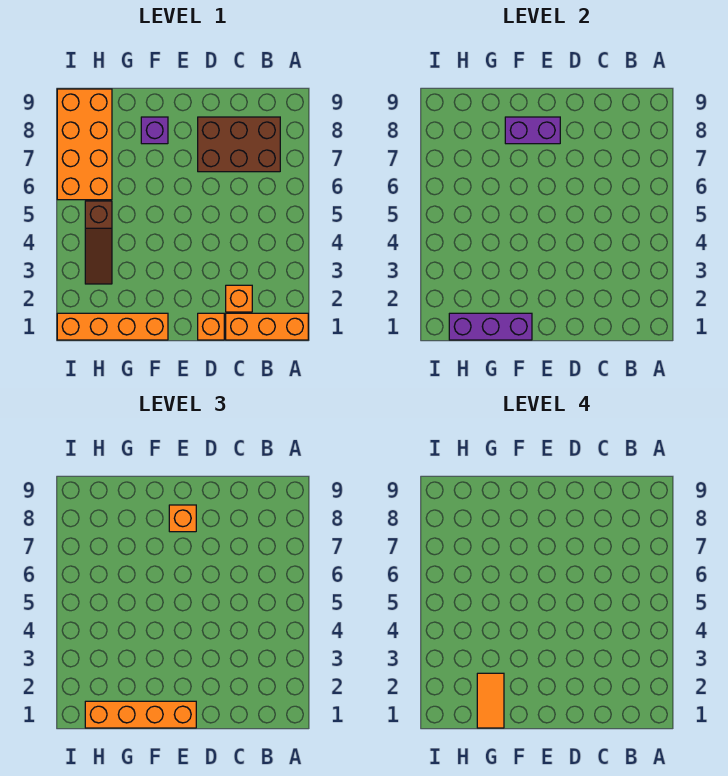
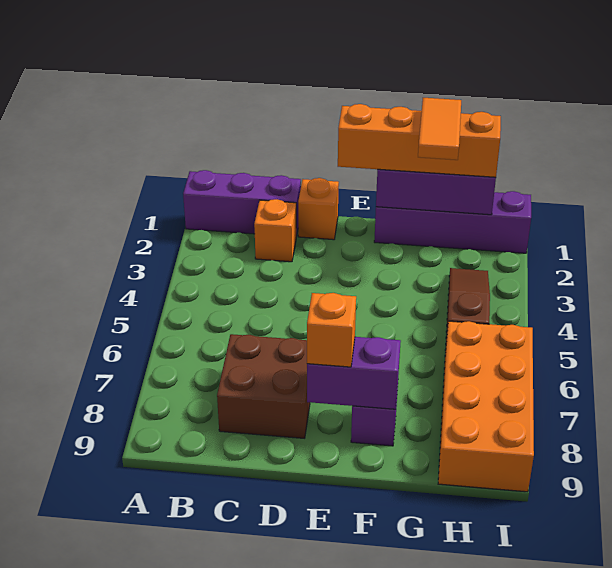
orange 1x3 brick [226,313,308,340] -> purple 1x3 brick [183,170,301,237]
brown 2x3 brick [198,117,280,172] -> brown 2x2 brick [217,334,310,438]
orange 1x4 brick [57,313,168,340] -> purple 1x4 brick [374,191,531,253]

